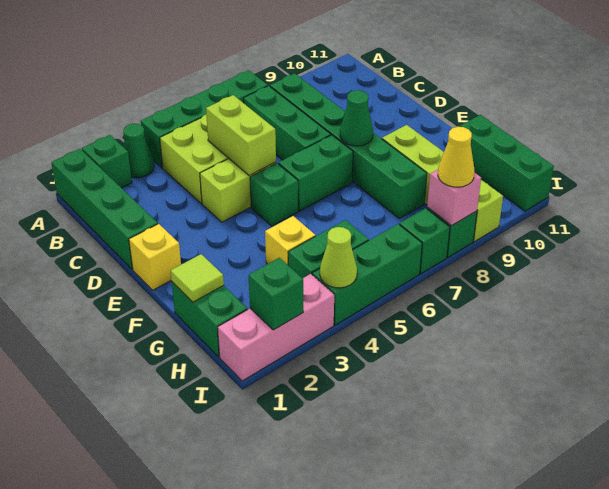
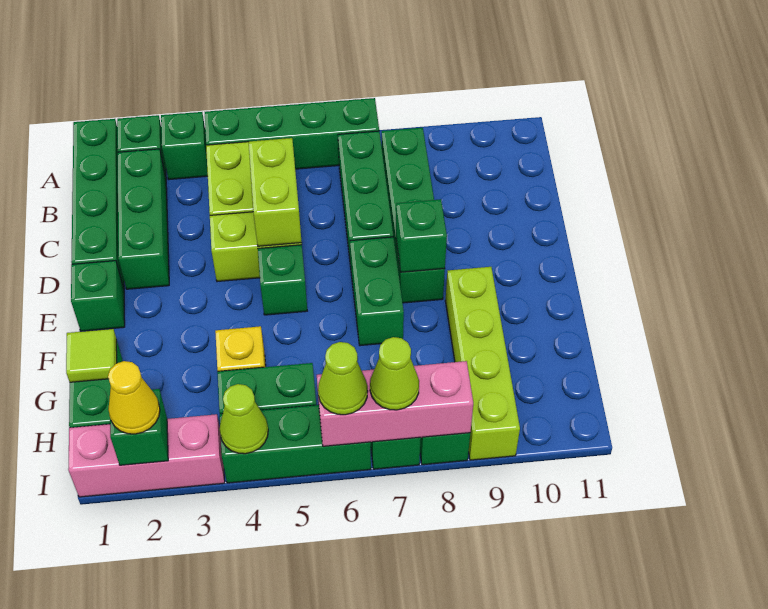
green 1x1 cone [123,124,154,178] -> green 1x1 brick [161,112,208,179]
green 1x6 brick [270,73,427,219] -> green 1x4 brick [382,128,445,303]
yellow 1x1 brick [129,224,181,290] -> green 1x1 brick [71,261,125,331]
green 1x2 brick [278,135,353,211] -> green 1x2 brick turned to [350,237,404,346]
green 1x1 cone [340,90,373,146] -> green 1x1 brick [396,199,447,272]
green 1x3 brick [459,115,554,211] -> green 1x3 brick moved to [118,149,169,289]
none -> lime 1x1 cone [318,342,368,415]
none -> lime 1x1 cone [370,337,419,410]
pink 1x1 brick [427,170,481,226] -> pink 1x3 brick [317,361,473,446]
yellow 1x1 cone [438,127,474,187] -> yellow 1x1 cone moved to [108,361,160,434]

